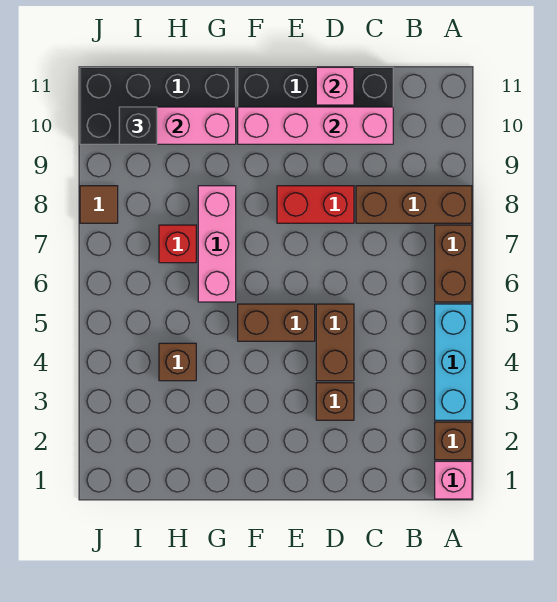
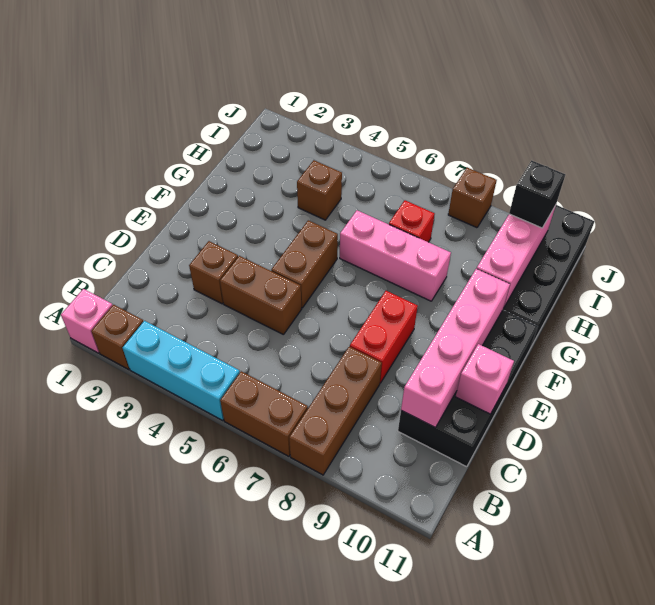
brown 1x1 tile [80,186,118,223] -> brown 1x1 brick [448,168,497,228]

